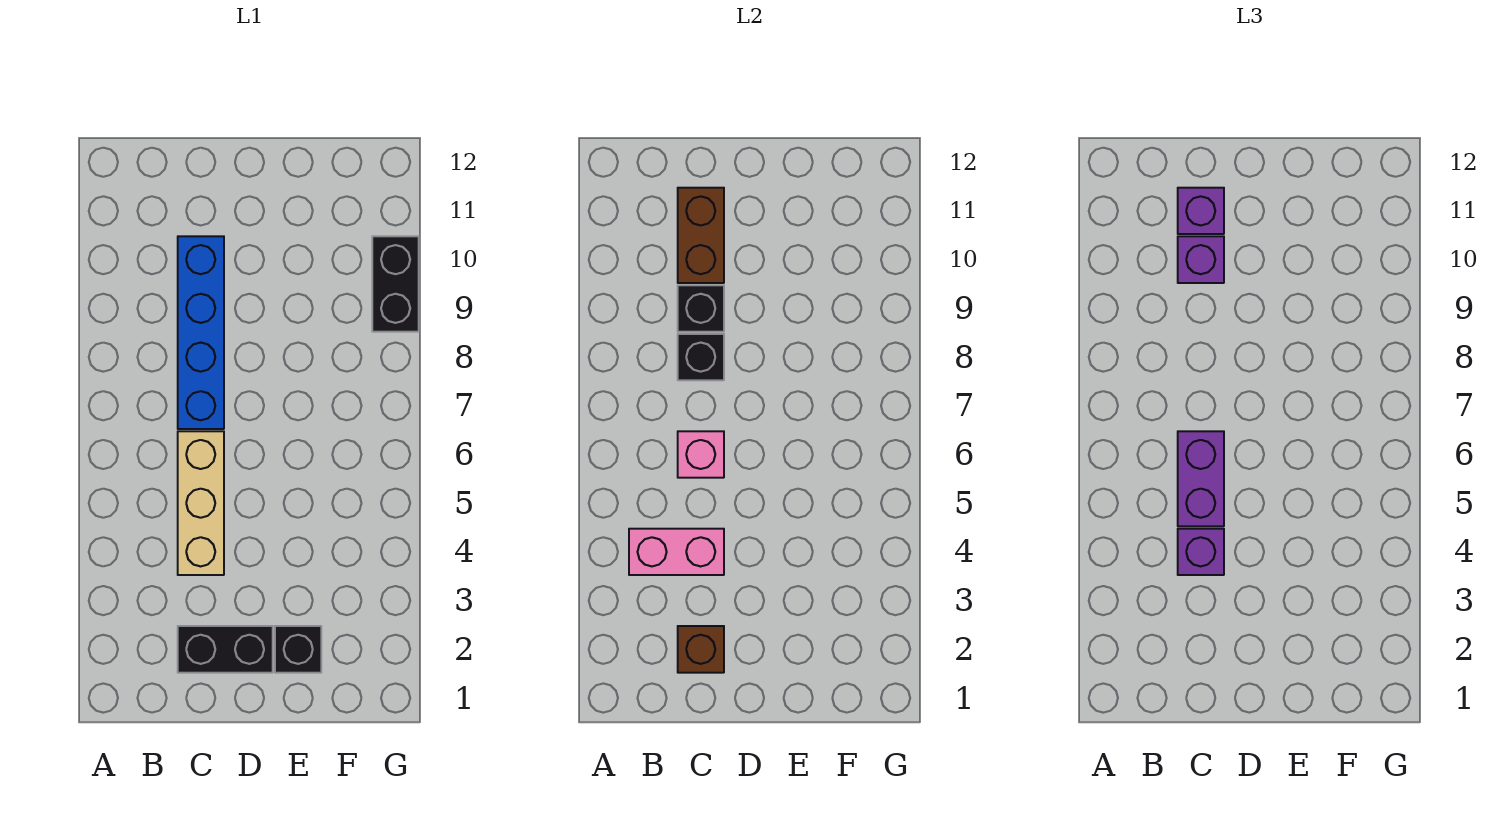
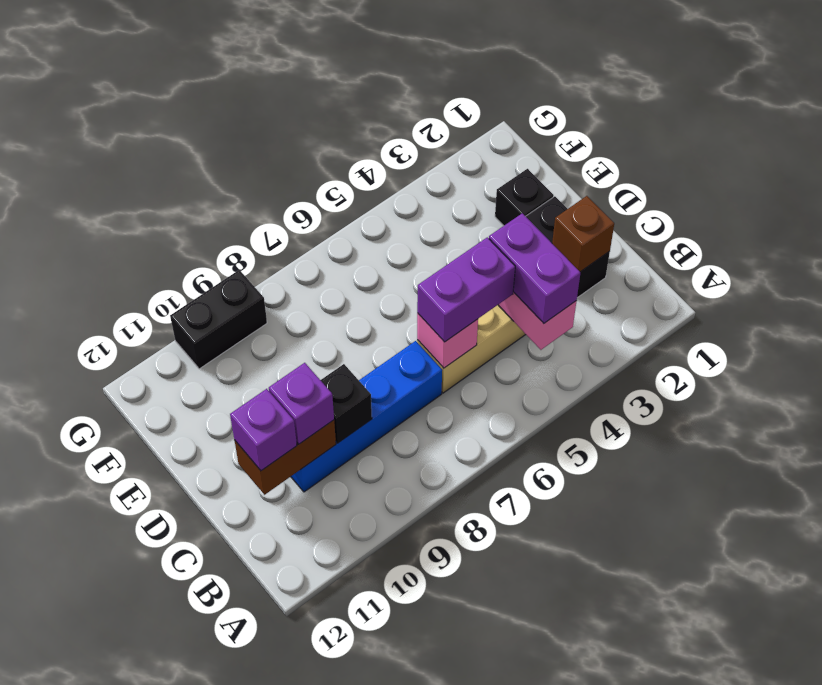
purple 1x1 brick [1178,529,1224,575] -> purple 1x2 brick [489,213,580,323]
black 1x1 brick [678,334,724,380] -> none

